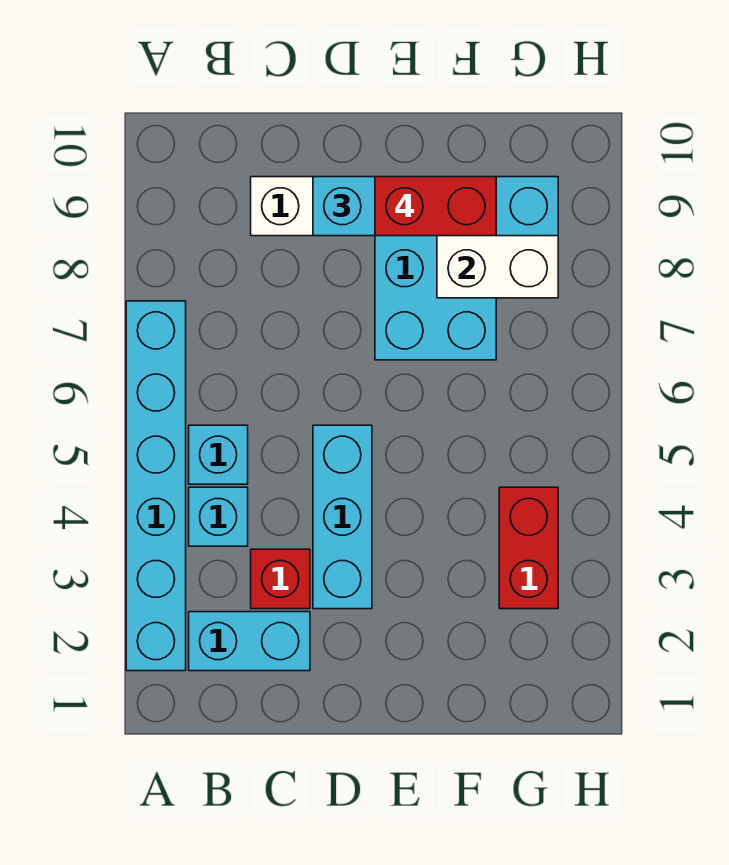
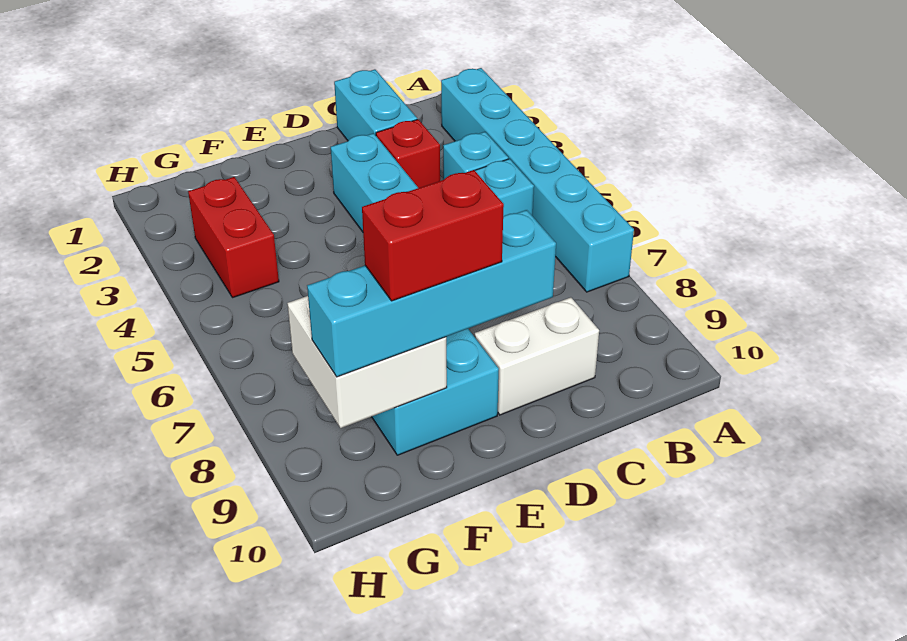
cyan 1x2 brick [189,612,310,671] -> cyan 1x2 brick turned to [334,69,417,141]

